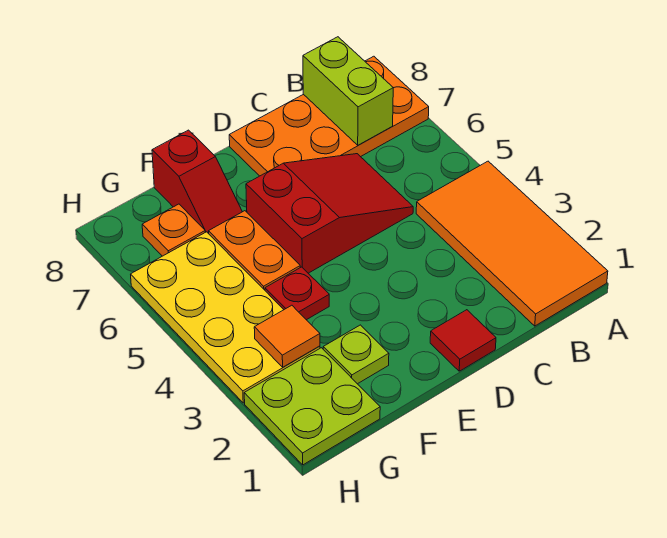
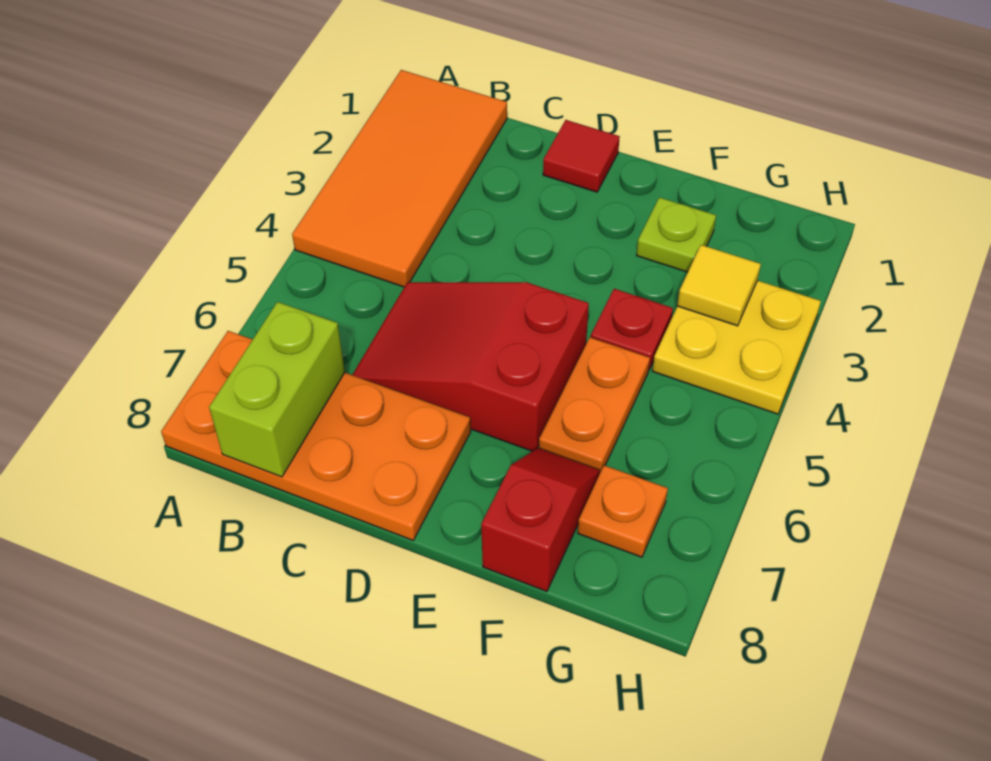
lime 2x2 plate [244,348,380,465] -> none
yellow 2x4 plate [131,232,320,403] -> yellow 2x2 plate [652,281,821,414]
orange 1x1 tile [254,305,320,367] -> yellow 1x1 tile [677,245,761,326]

